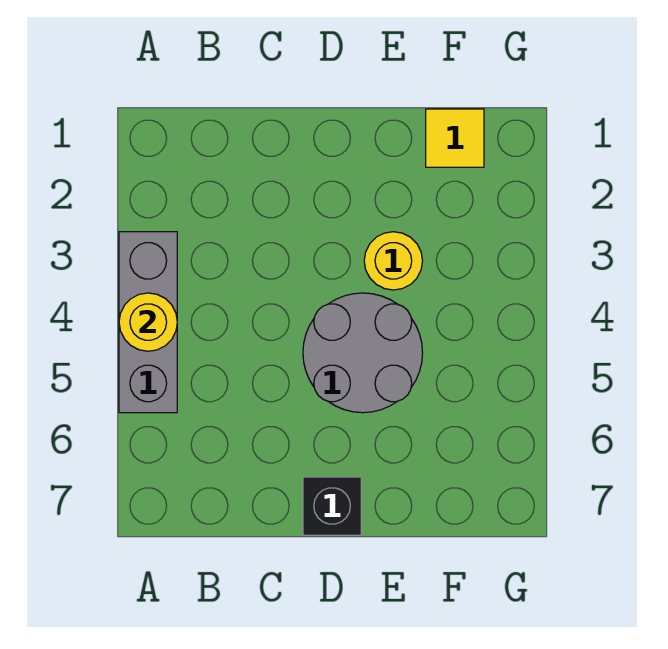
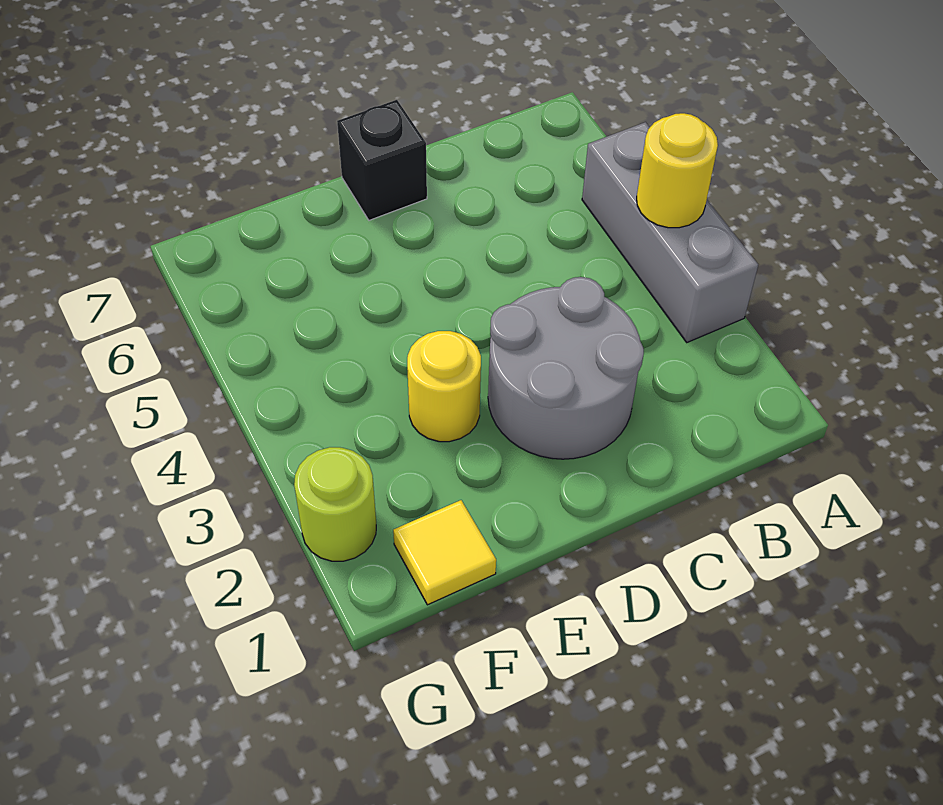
grey 2x2 round brick [303,293,423,413] -> grey 2x2 round brick moved to [488,277,644,459]
none -> lime 1x1 round brick [294,447,376,561]

